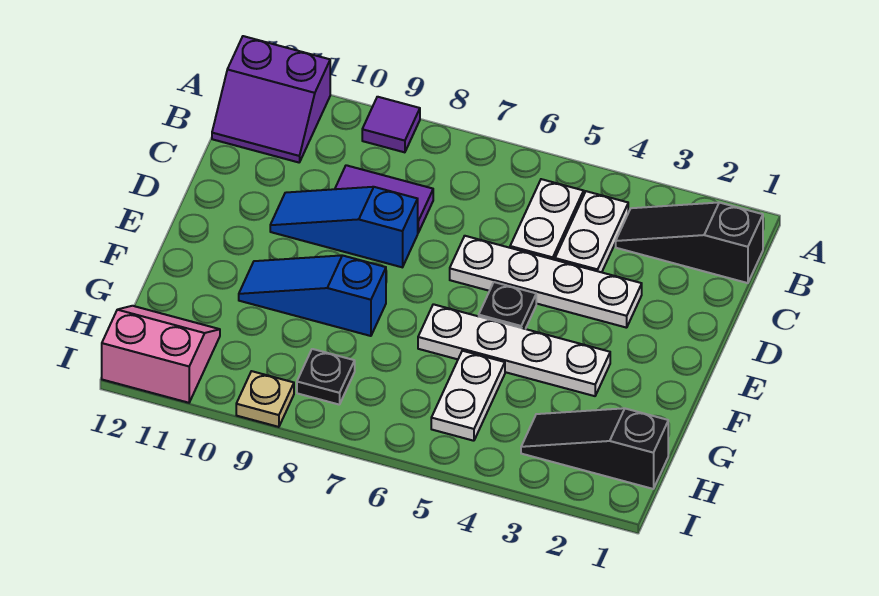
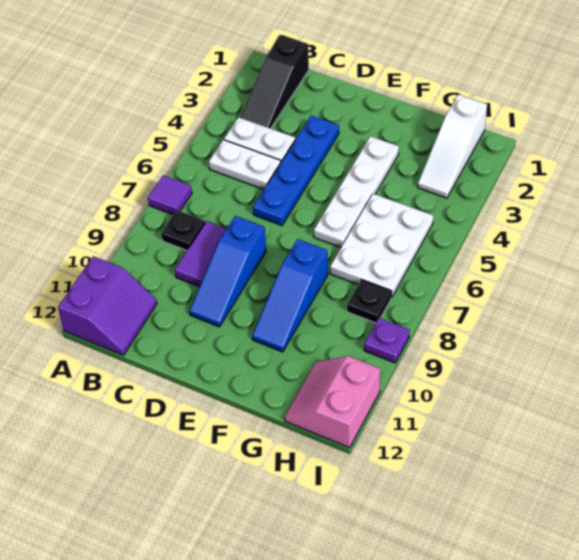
purple 1x1 tile [362,97,420,152] -> purple 1x1 tile moved to [148,175,192,215]
white 1x4 plate [450,236,642,328] -> blue 1x4 plate [253,116,339,225]
black 1x1 plate [479,282,536,329] -> black 1x1 plate moved to [161,210,205,250]
white 1x2 plate [431,351,505,441] -> white 2x3 plate [330,194,433,297]
black 1x3 slope [521,408,668,489] -> white 1x3 slope [418,94,487,198]
tan 1x1 plate [236,371,294,427] -> purple 1x1 plate [364,318,410,363]

